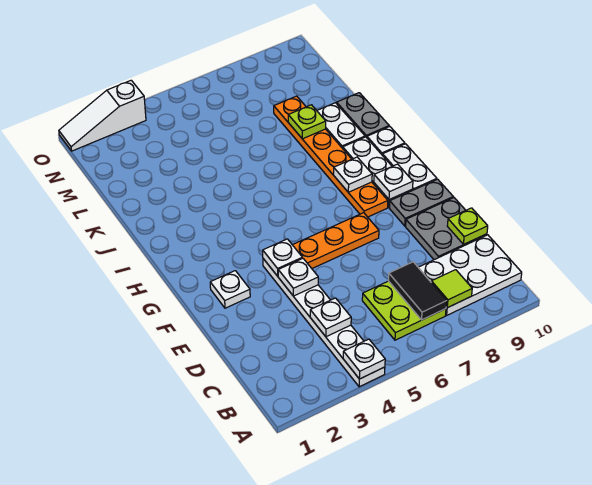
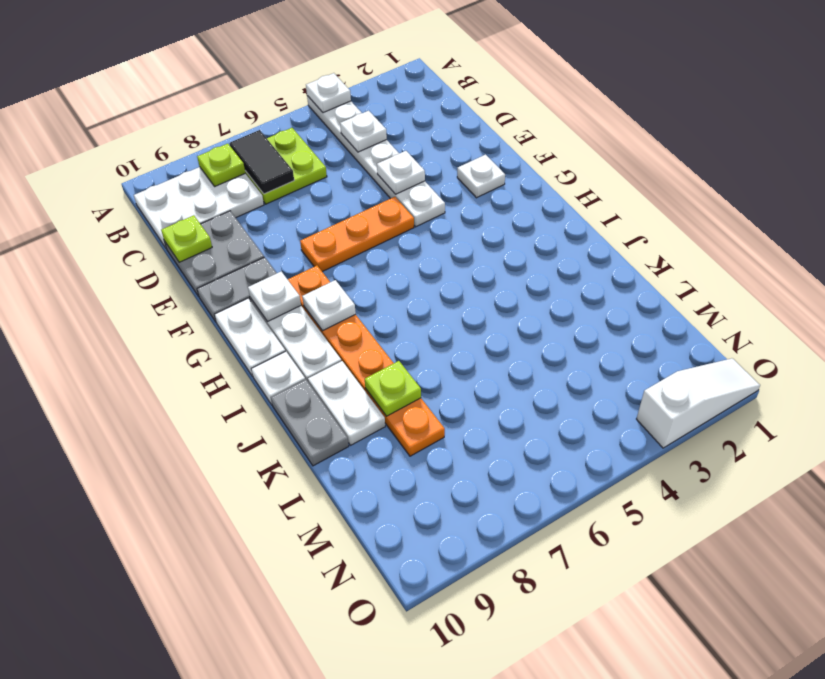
lime 1x1 tile [431,270,472,308] -> lime 1x1 plate [197,144,245,186]
white 1x1 plate [263,239,302,276] -> none

